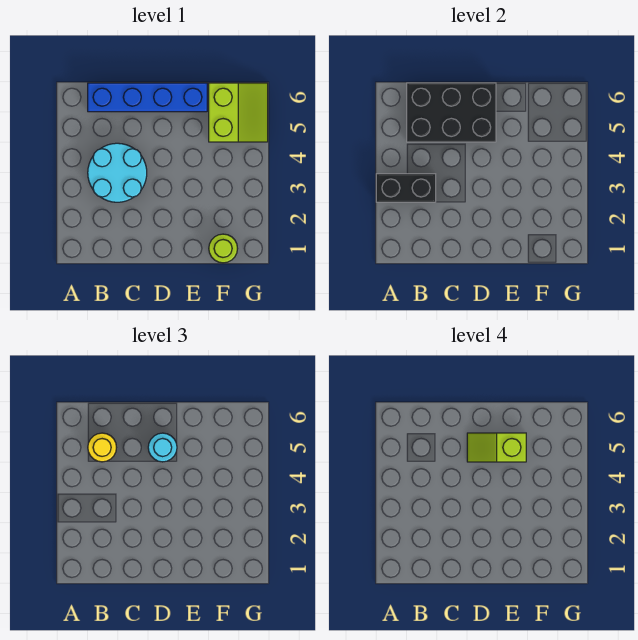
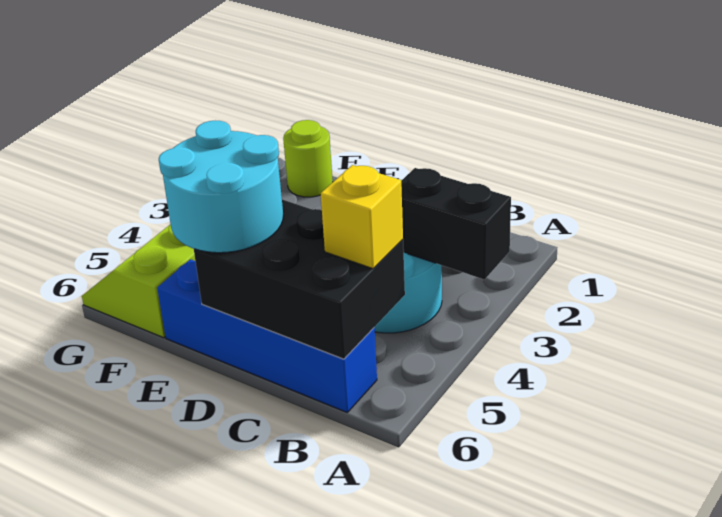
yellow 1x1 round brick [88,433,116,462] -> yellow 1x1 brick [321,165,403,269]
cyan 1x1 round brick [148,433,177,462] -> cyan 2x2 round brick [159,120,283,253]
lime 1x2 slope [467,433,526,462] -> none

